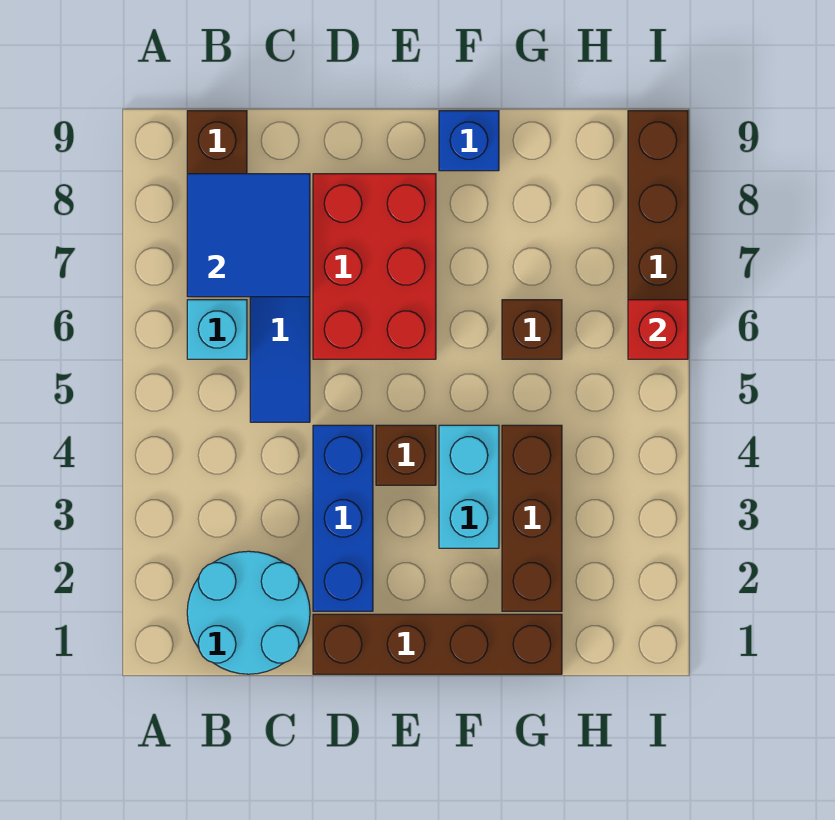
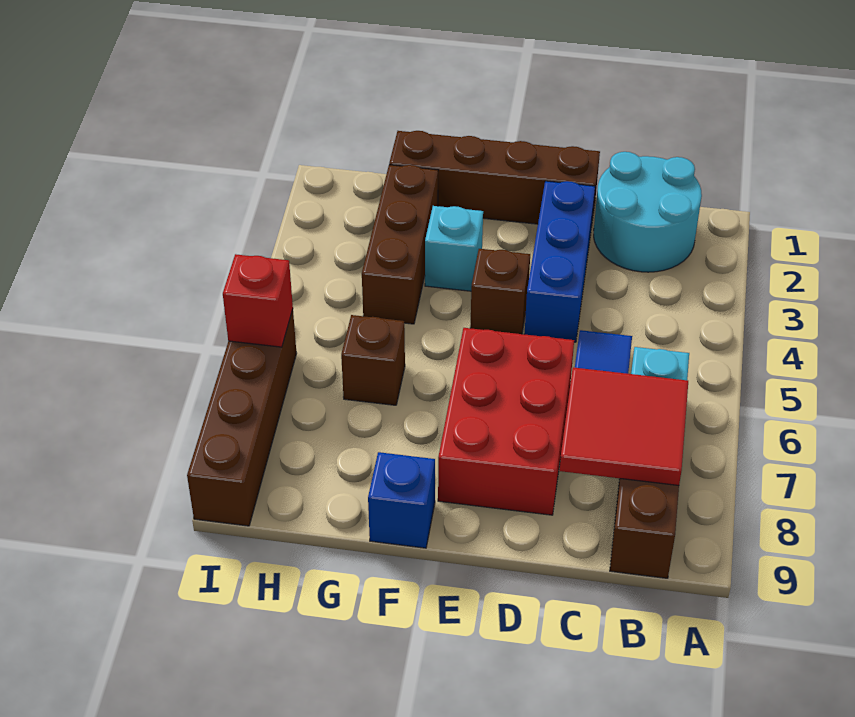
blue 2x2 tile [187,174,310,297] -> red 2x2 tile [559,367,688,485]
cyan 1x2 brick [439,425,499,548] -> cyan 1x1 brick [425,206,483,291]

